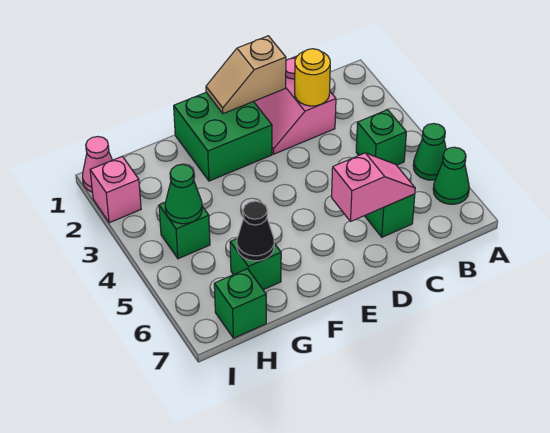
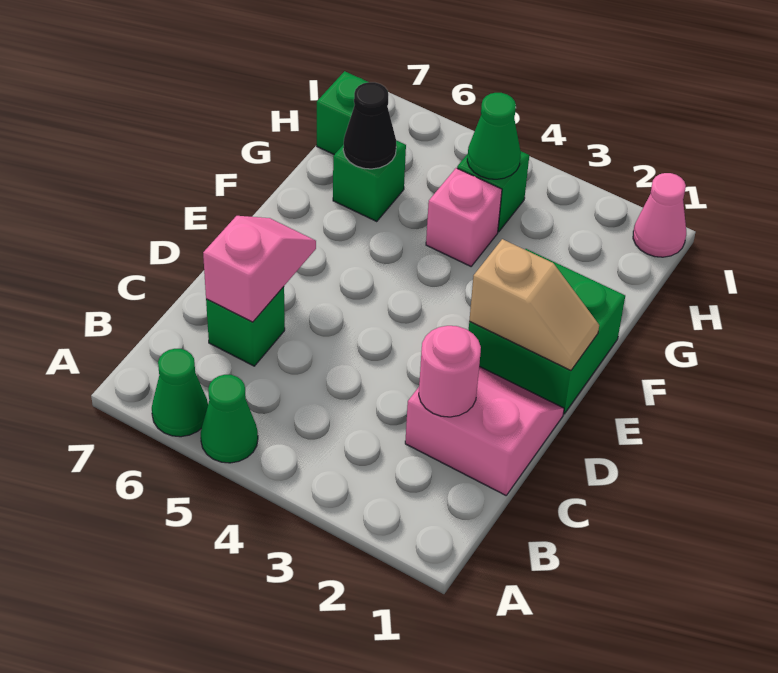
green 1x1 brick [356,110,406,165] -> none
yellow 1x1 round brick [295,49,330,106] -> pink 1x1 round brick [419,326,481,417]
pink 1x2 slope [332,153,415,221] -> pink 1x2 slope turned to [203,216,316,322]
tan 1x2 slope [206,36,286,114] -> tan 1x2 slope turned to [469,239,599,370]
pink 1x1 brick [90,156,141,223] -> pink 1x1 brick moved to [426,168,502,266]

